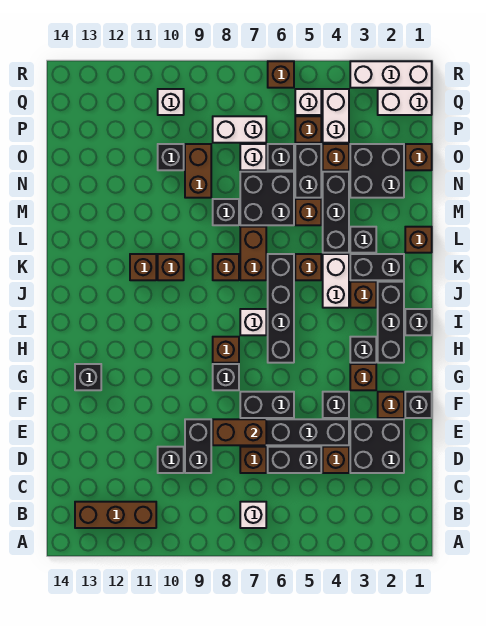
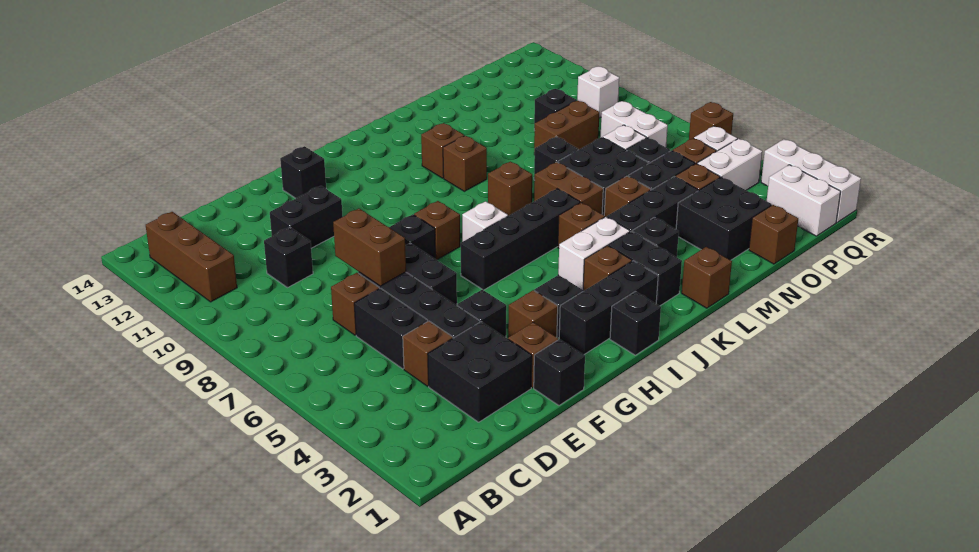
white 1x1 brick [240,502,266,528] -> none
black 1x2 brick [185,419,211,473] -> black 1x2 brick moved to [270,186,343,248]
brown 1x2 brick [240,227,266,280] -> brown 1x2 brick turned to [534,162,603,214]

